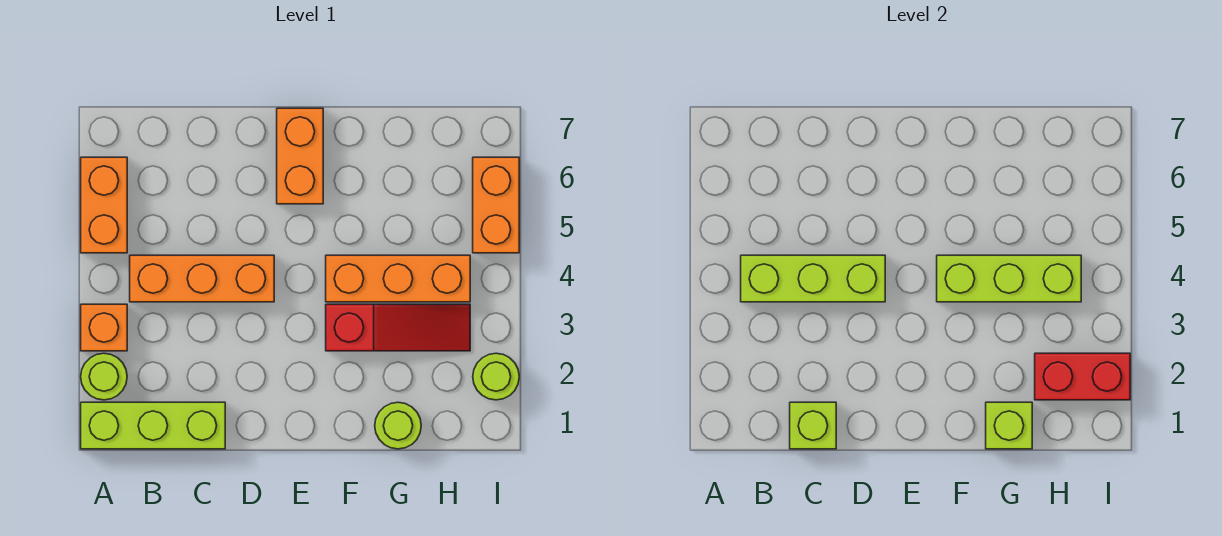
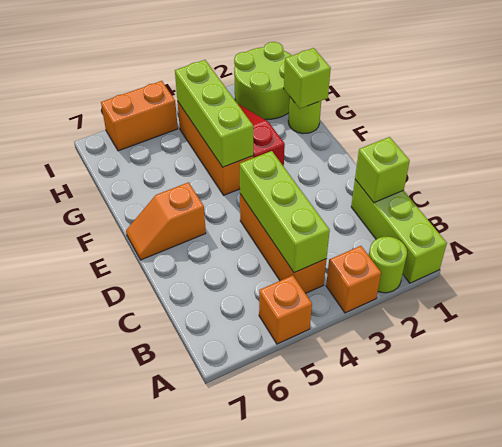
orange 1x2 brick [81,157,127,253] -> orange 1x1 brick [259,275,312,344]
orange 1x2 brick [277,108,323,204] -> orange 1x2 slope [126,182,206,260]
red 1x2 brick [1035,353,1130,400] -> none
lime 1x1 round brick [473,353,519,400] -> lime 2x2 round brick [234,42,292,120]

